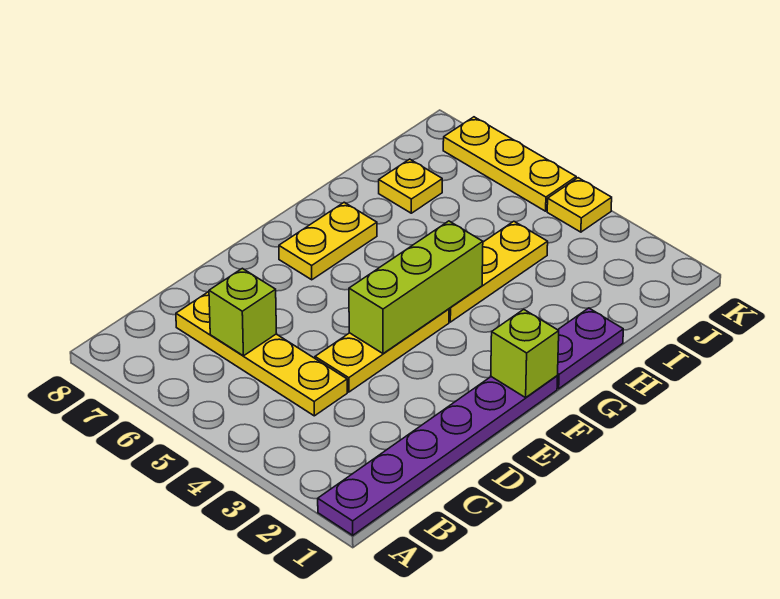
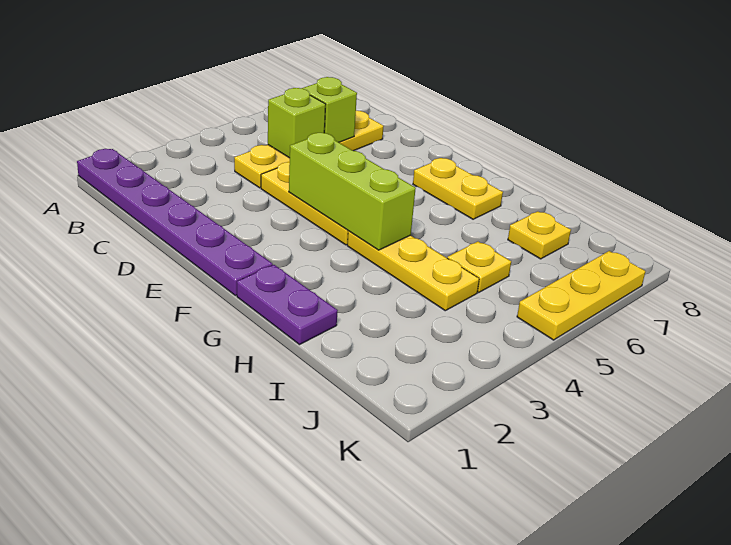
lime 1x1 brick [491,309,559,398] -> lime 1x1 brick moved to [268,88,326,158]
yellow 1x1 plate [547,178,612,232] -> yellow 1x1 plate moved to [447,242,511,292]

